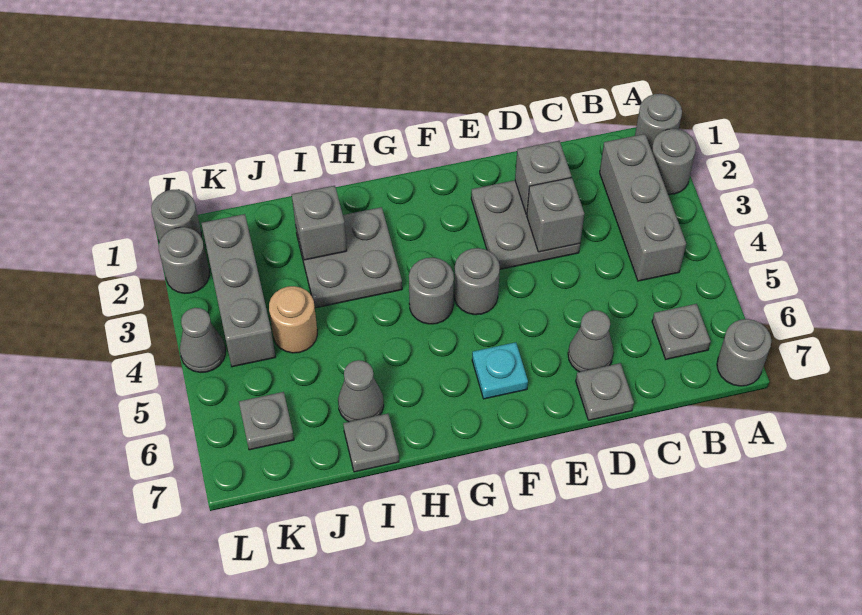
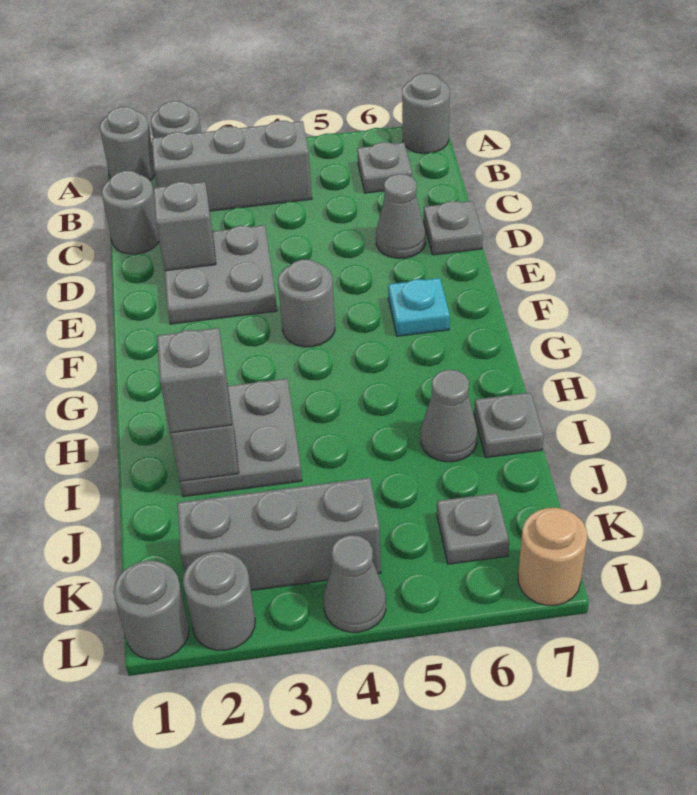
grey 1x1 brick [527,178,584,252] -> grey 1x1 brick moved to [157,328,232,433]
grey 1x1 round brick [409,258,454,324] -> grey 1x1 round brick moved to [102,171,159,254]
tan 1x1 round brick [269,286,317,353] -> tan 1x1 round brick moved to [518,508,587,605]

